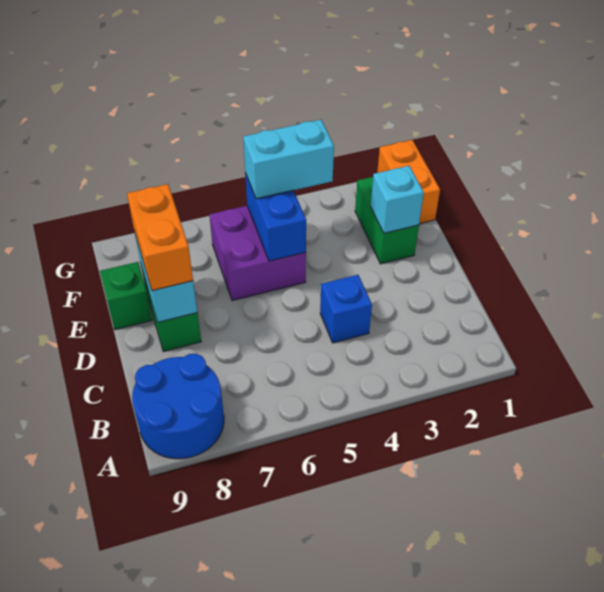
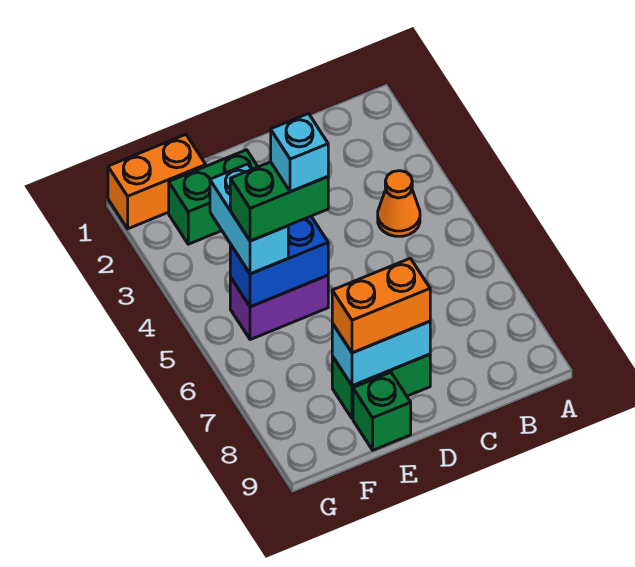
blue 2x2 round brick [132,354,224,459] -> none
none -> orange 1x1 cone [378,171,420,236]
blue 1x1 brick [320,275,372,343] -> none
cyan 1x1 brick [371,166,424,233] -> cyan 1x1 brick moved to [271,114,328,192]
purple 2x2 brick [209,206,306,301] -> purple 1x2 brick [230,275,328,340]
none -> green 1x2 brick [230,162,328,241]

